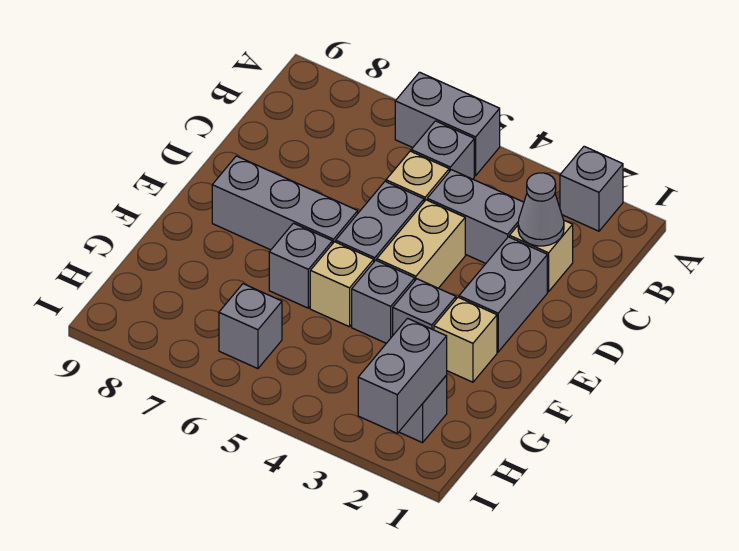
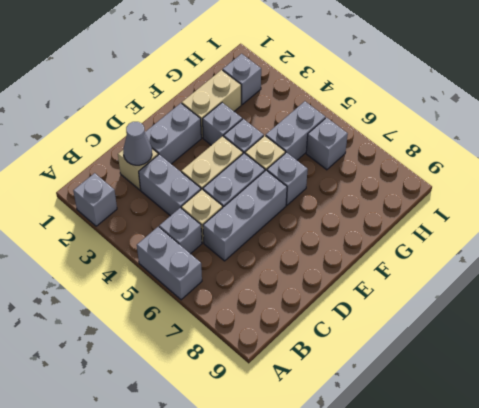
grey 1x3 brick [212,156,358,250] -> grey 1x3 brick turned to [203,171,287,261]
tan 1x1 brick [434,297,497,382] -> tan 1x2 brick [182,70,241,138]
grey 1x2 brick [358,318,447,433] -> grey 1x2 brick moved to [266,101,325,160]

